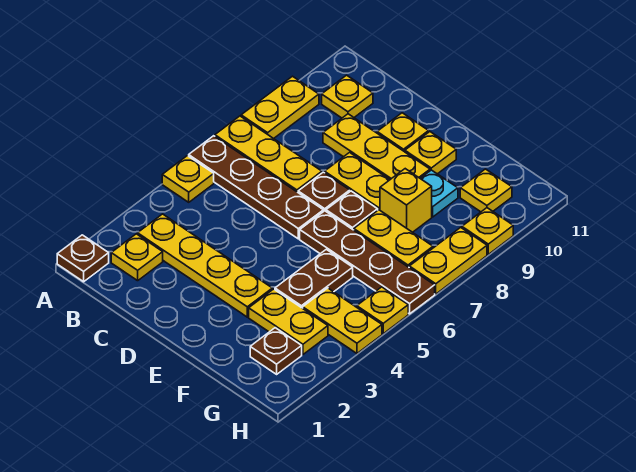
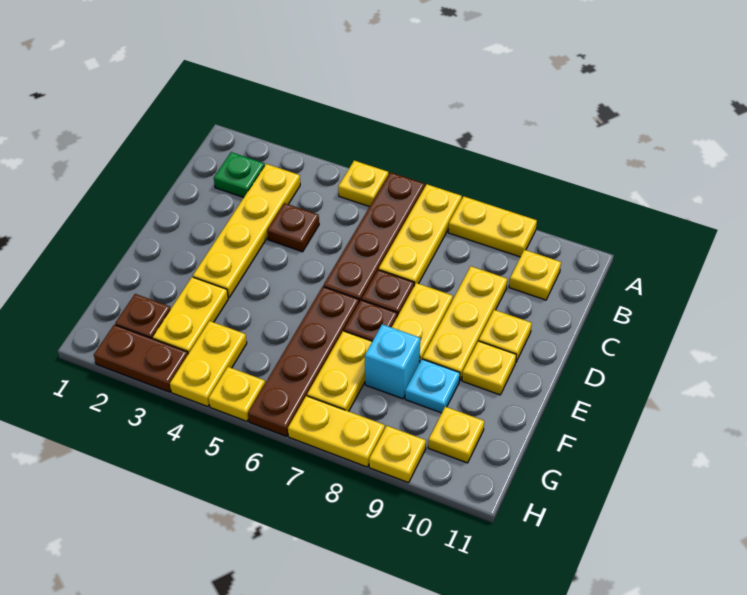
brown 1x1 plate [57,235,109,282] -> brown 1x1 plate moved to [267,203,319,252]
yellow 1x1 plate [111,234,163,281] -> green 1x1 plate [214,152,265,197]
brown 1x2 plate [275,249,353,308] -> brown 1x2 plate moved to [94,325,188,392]
yellow 1x1 brick [380,169,432,232] -> cyan 1x1 brick [365,324,420,399]

